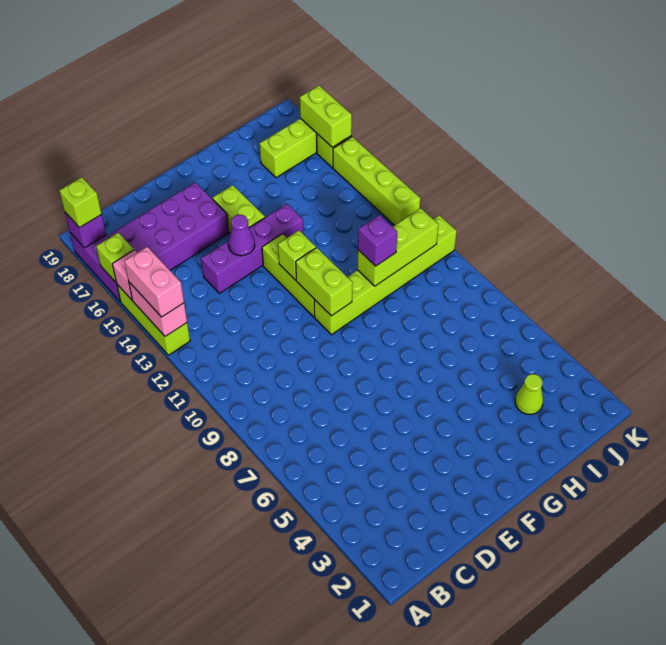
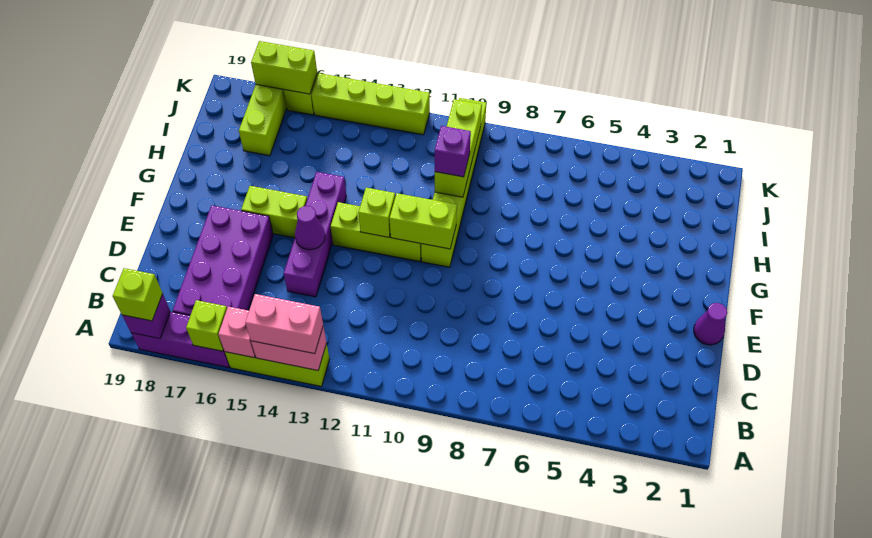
none -> purple 1x1 cone [694,303,727,345]
lime 1x1 cone [515,374,543,415] -> none

